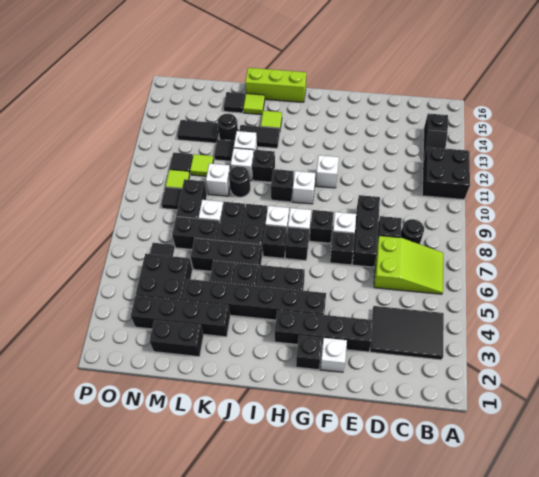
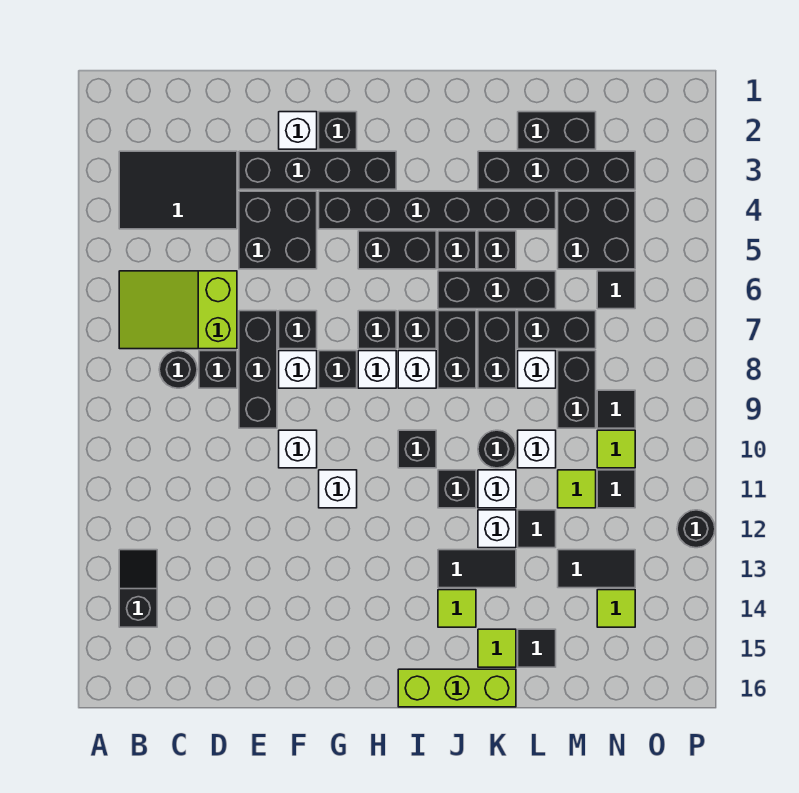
black 2x2 brick [422,147,470,200] -> black 2x2 brick moved to [239,191,317,269]
white 1x1 brick [292,171,315,204] -> white 1x1 brick moved to [279,430,317,468]
black 1x1 round brick [218,114,238,141] -> black 1x1 round brick moved to [677,510,715,548]
none -> lime 1x1 tile [597,590,635,627]

